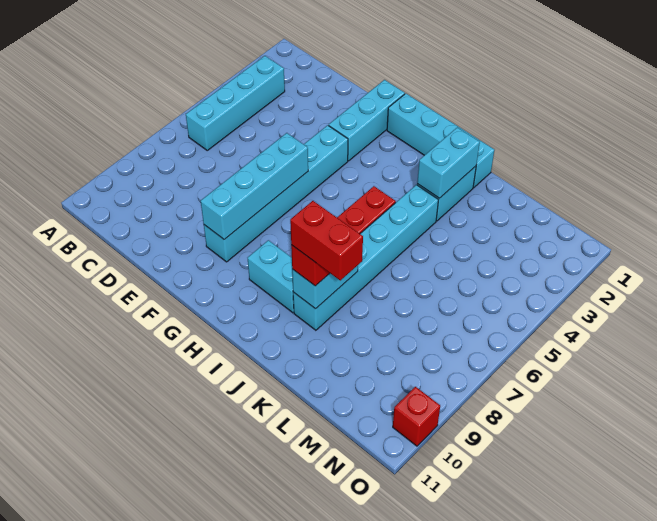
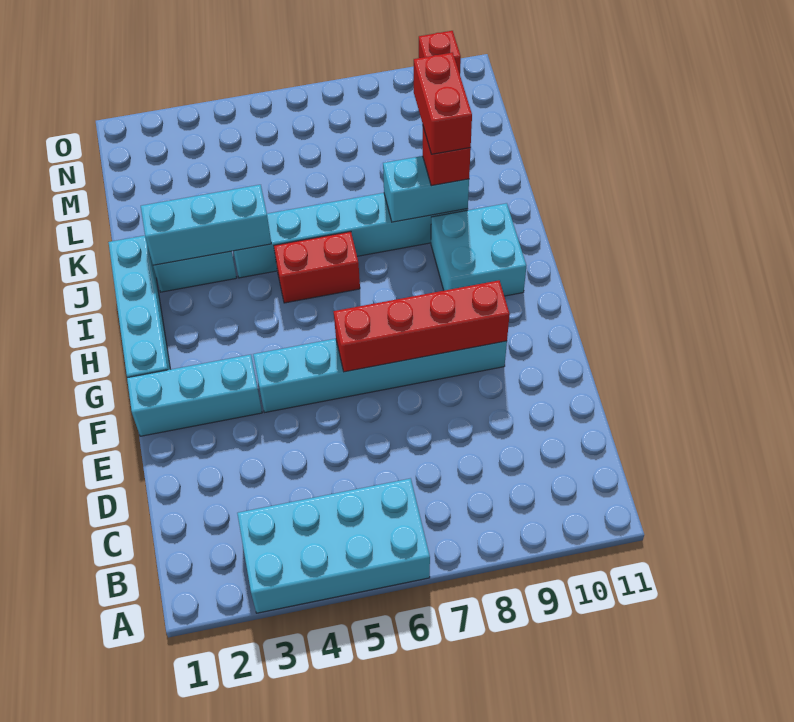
cyan 1x4 brick [186,56,285,150] -> cyan 2x4 brick [237,478,430,613]
cyan 1x4 brick [201,133,308,239] -> red 1x4 brick [333,281,510,372]
cyan 1x2 brick [248,240,294,313] -> cyan 2x2 brick [431,203,526,296]
cyan 1x2 brick [417,127,480,198] -> cyan 1x3 brick [141,185,271,265]

